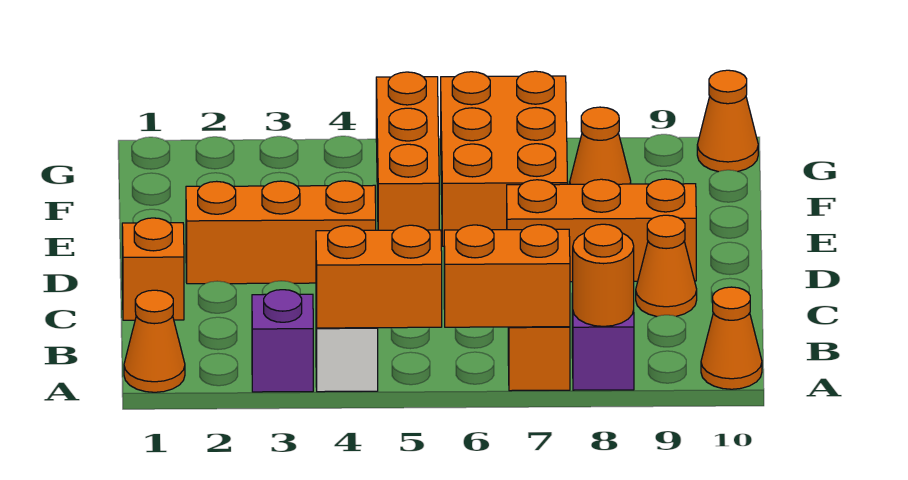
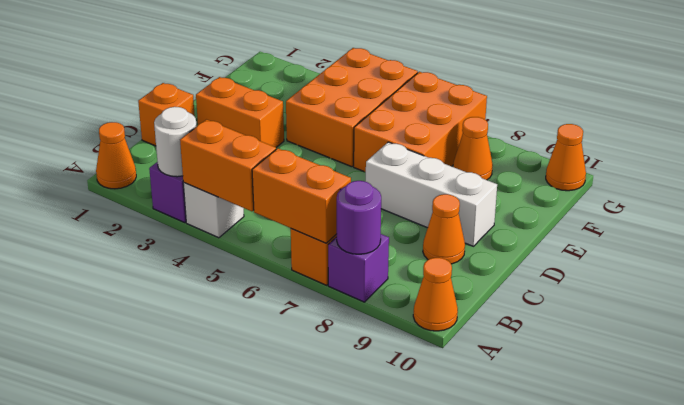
none -> white 1x1 round brick [154,107,197,177]
orange 1x1 round brick [572,224,634,326] -> purple 1x1 round brick [337,181,381,254]
orange 1x3 brick [186,181,376,284] -> orange 1x2 brick [196,77,284,147]
orange 1x3 brick [507,179,696,282] -> white 1x3 brick [366,142,497,246]
orange 1x3 brick [376,72,439,230] -> orange 2x3 brick [286,48,418,167]

